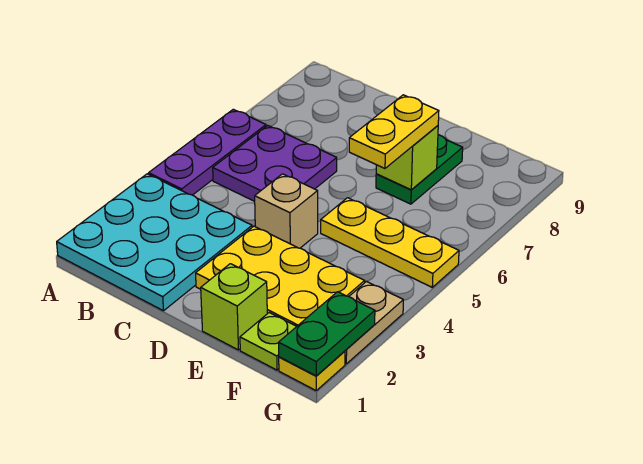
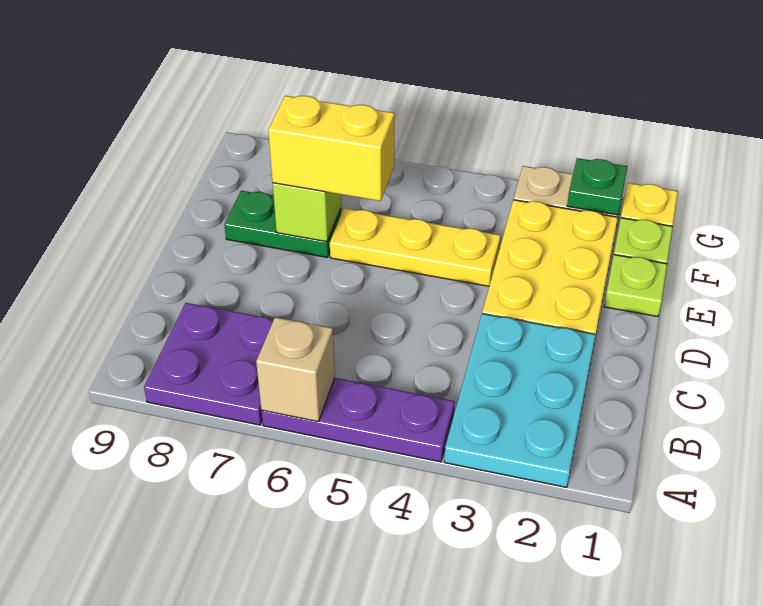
cyan 3x3 plate [57,174,252,311] -> cyan 2x3 plate [444,314,596,487]
purple 2x2 plate [213,125,337,201] -> purple 2x2 plate moved to [144,303,274,425]
tan 1x1 brick [255,174,318,248] -> tan 1x1 brick moved to [256,317,335,422]
lime 1x1 brick [201,264,267,350] -> lime 1x1 plate [604,255,667,317]
yellow 1x3 plate [321,198,459,287] -> yellow 1x3 plate turned to [330,208,501,286]
yellow 1x2 plate [349,95,439,168] -> yellow 1x2 brick [268,96,395,201]
green 1x2 plate [279,292,375,376] -> green 1x1 plate [567,158,627,215]

